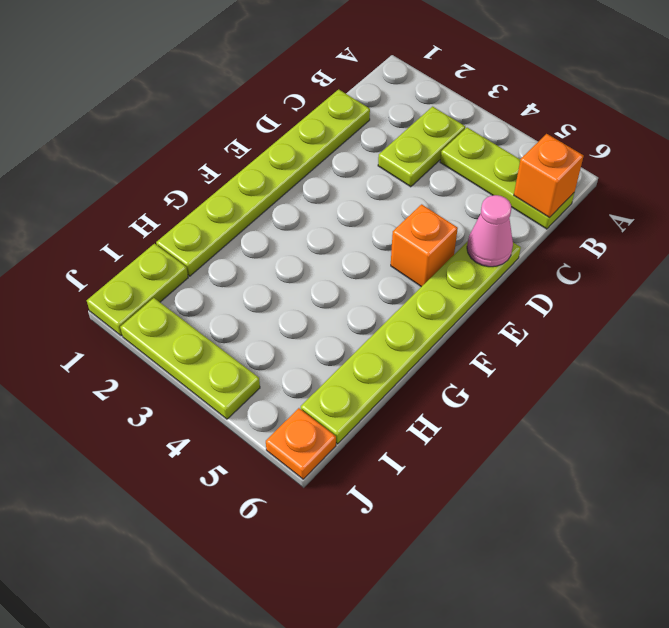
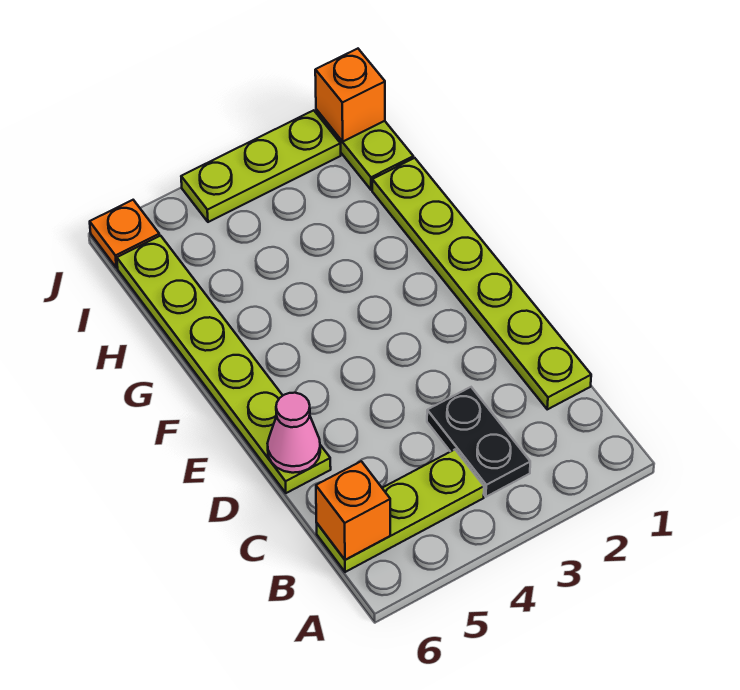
lime 1x2 plate [378,107,465,187] -> black 1x2 plate [427,387,530,497]
orange 1x1 brick [391,204,458,287] -> orange 1x1 brick moved to [315,49,385,142]

